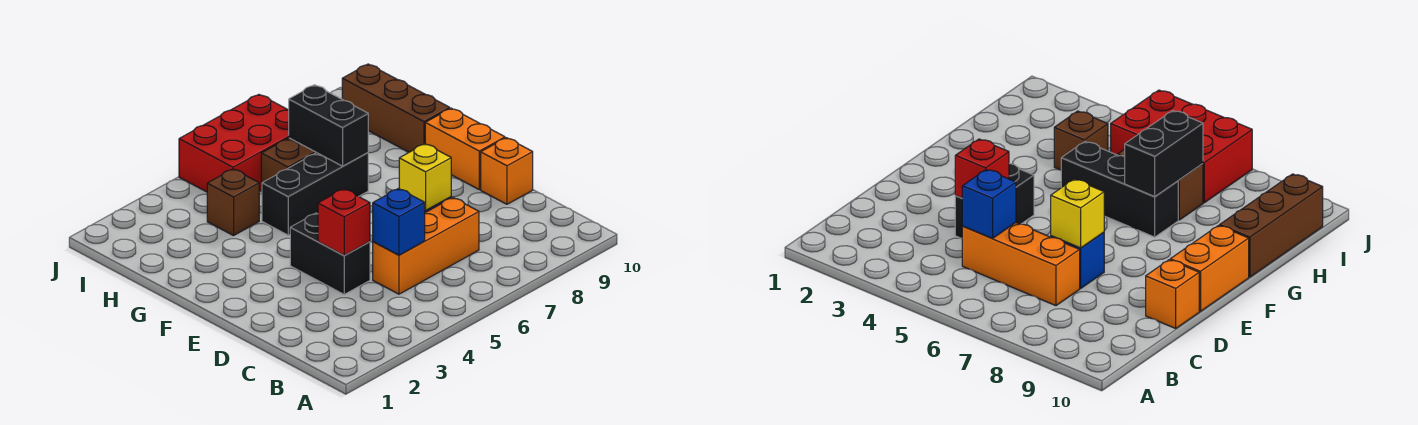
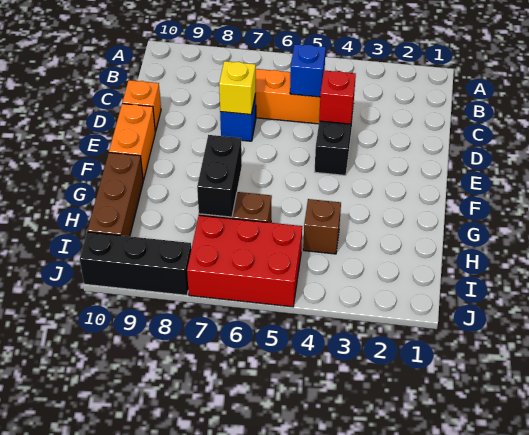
black 1x3 brick [262,153,368,235] -> black 1x3 brick moved to [80,232,191,295]

